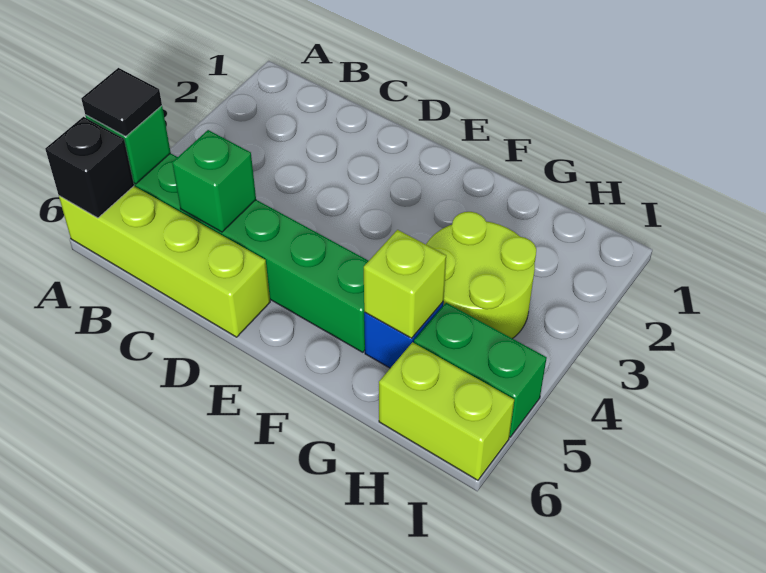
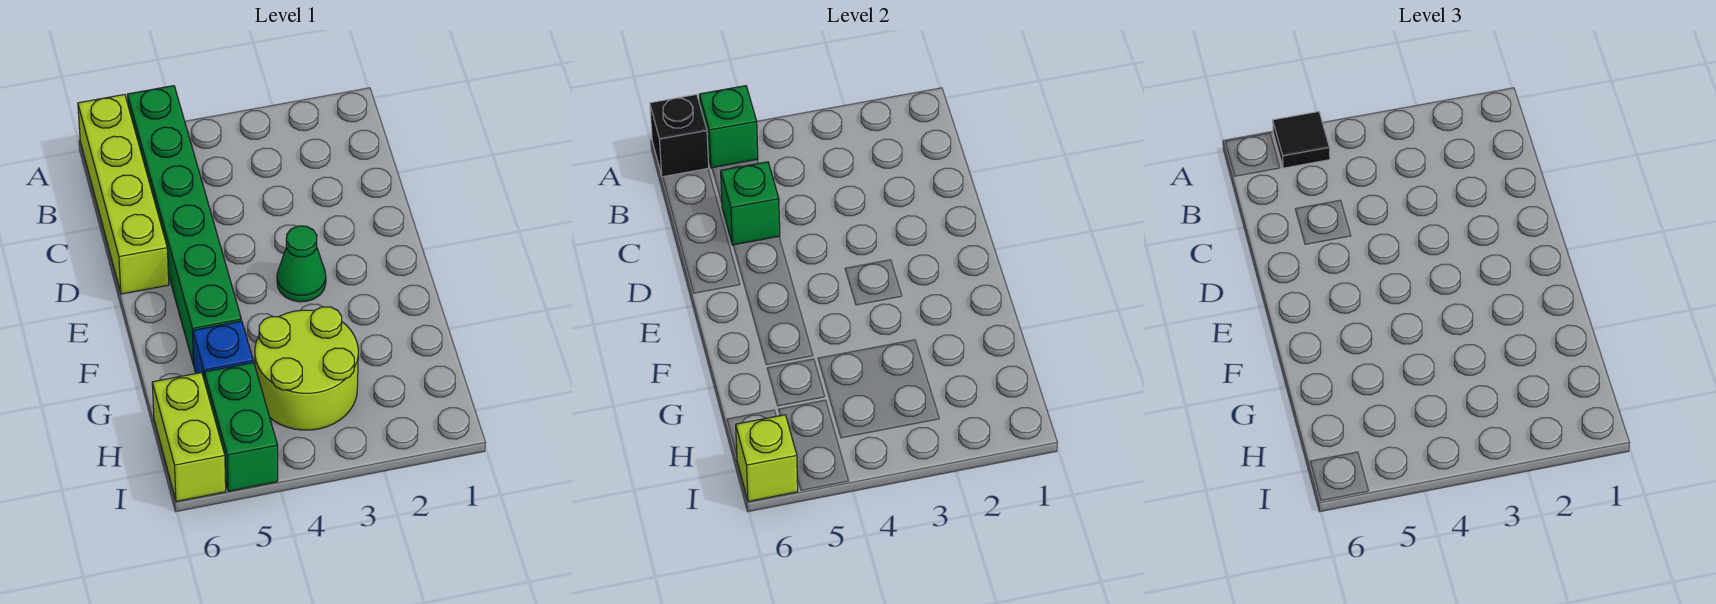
none -> green 1x1 cone [277,226,326,302]
lime 1x1 brick [364,230,446,338] -> lime 1x1 brick moved to [736,415,798,501]

